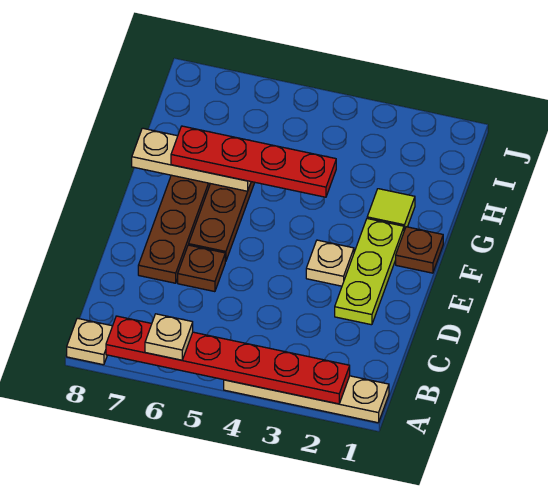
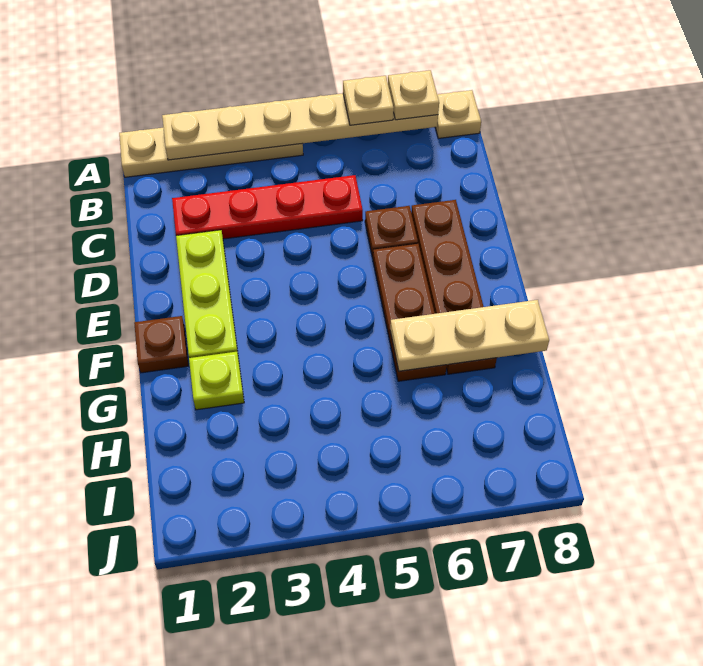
red 1x6 plate [106,316,350,404] -> tan 1x6 plate [162,93,438,160]
tan 1x1 plate [306,240,354,286] -> tan 1x1 plate moved to [388,70,439,120]
lime 1x1 tile [367,189,415,231] -> lime 1x1 plate [189,352,244,410]
red 1x4 plate [171,126,336,197] -> red 1x4 plate moved to [172,175,363,239]

